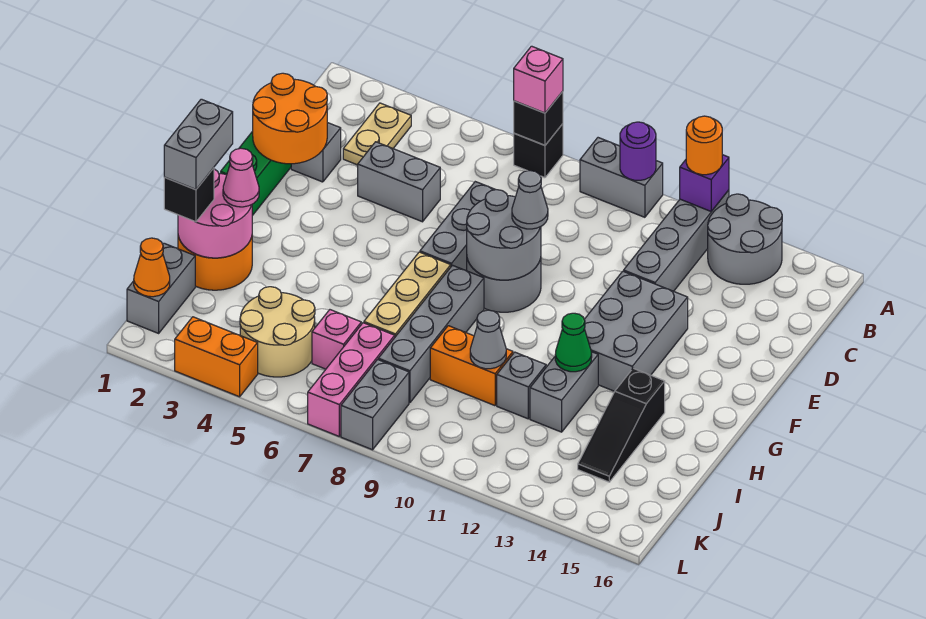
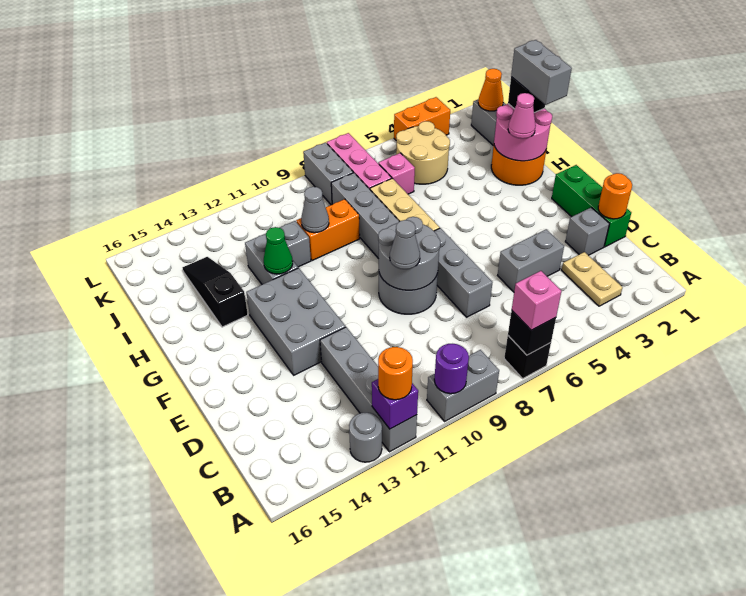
grey 2x2 round brick [708,194,782,284] -> grey 1x1 round brick [349,413,382,462]
orange 2x2 round brick [253,73,327,164] -> orange 1x1 round brick [598,173,632,219]

